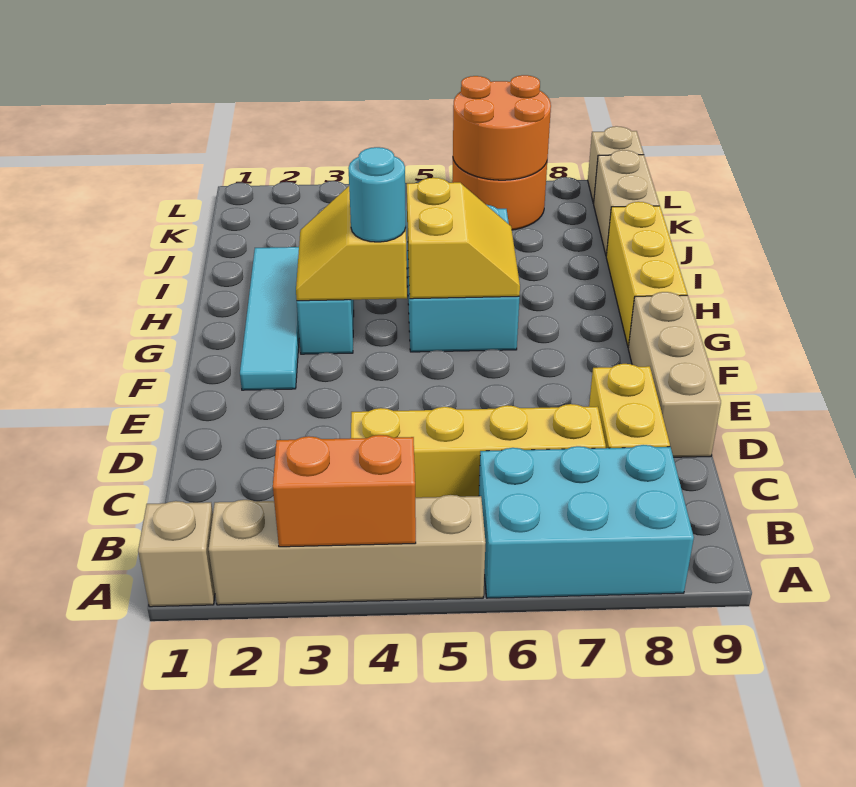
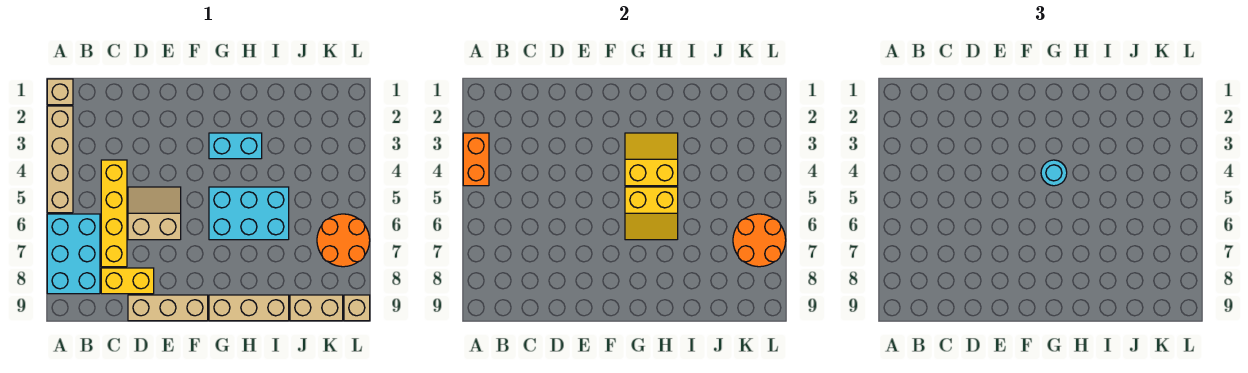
none -> tan 2x2 slope [128,187,181,240]
cyan 1x4 tile [240,247,299,390] -> none
yellow 1x3 brick [606,202,687,348] -> tan 1x3 brick [209,295,289,321]

